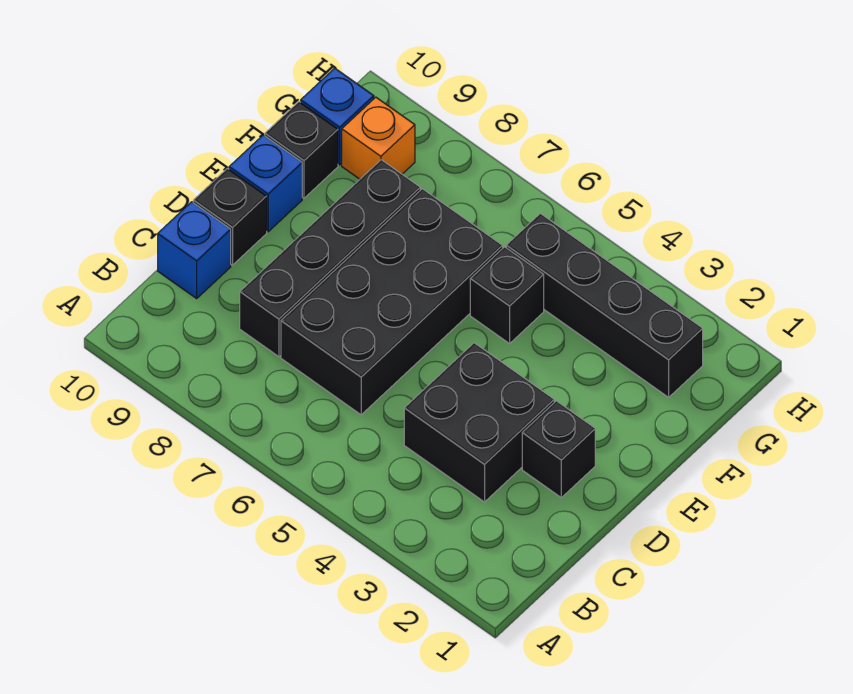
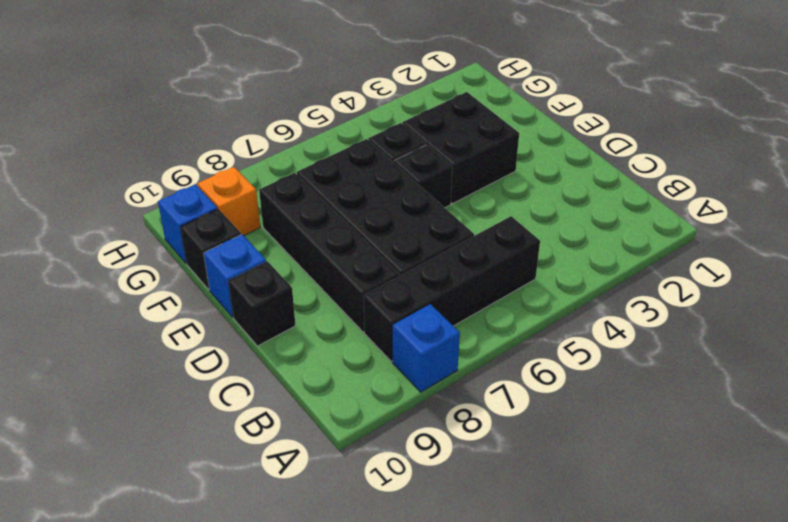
black 2x2 brick [404,343,554,502] -> black 2x2 brick moved to [403,92,519,204]
blue 1x1 brick [158,202,231,298] -> blue 1x1 brick moved to [393,304,460,392]
black 1x1 brick [522,401,595,498] -> black 1x1 brick moved to [394,145,453,208]
black 1x4 brick [506,213,703,397] -> black 1x4 brick moved to [363,216,540,361]

